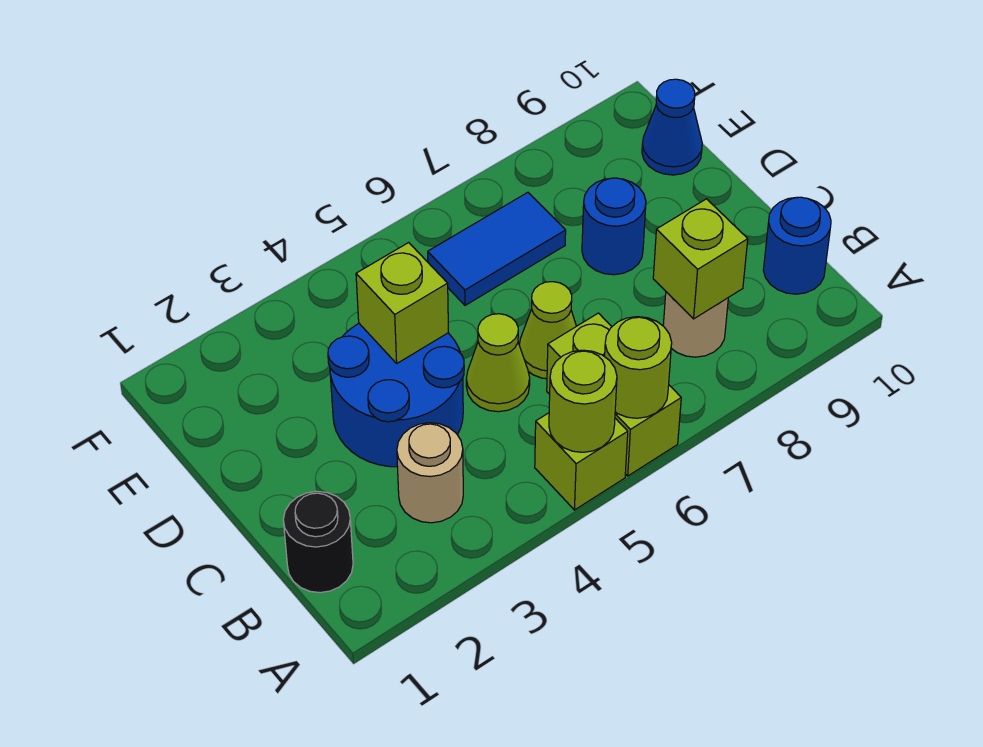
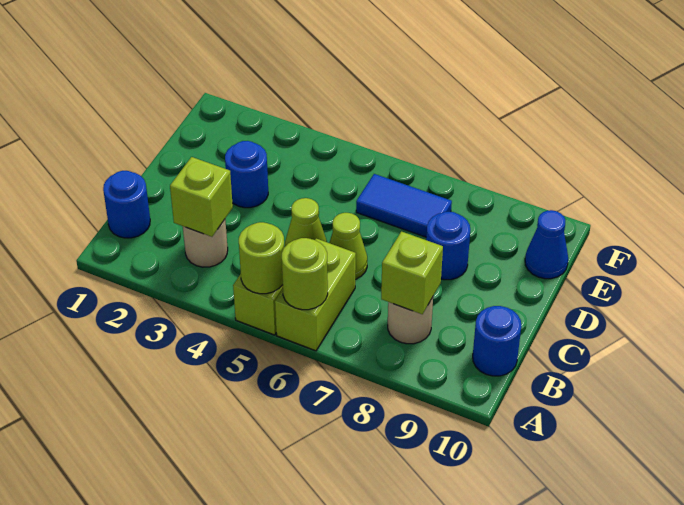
black 1x1 round brick [283,491,353,593] -> blue 1x1 round brick [103,171,150,238]
blue 2x2 round brick [328,324,464,467] -> blue 1x1 round brick [225,141,268,208]
lime 1x1 brick [356,243,448,363] -> lime 1x1 brick moved to [170,157,233,237]

